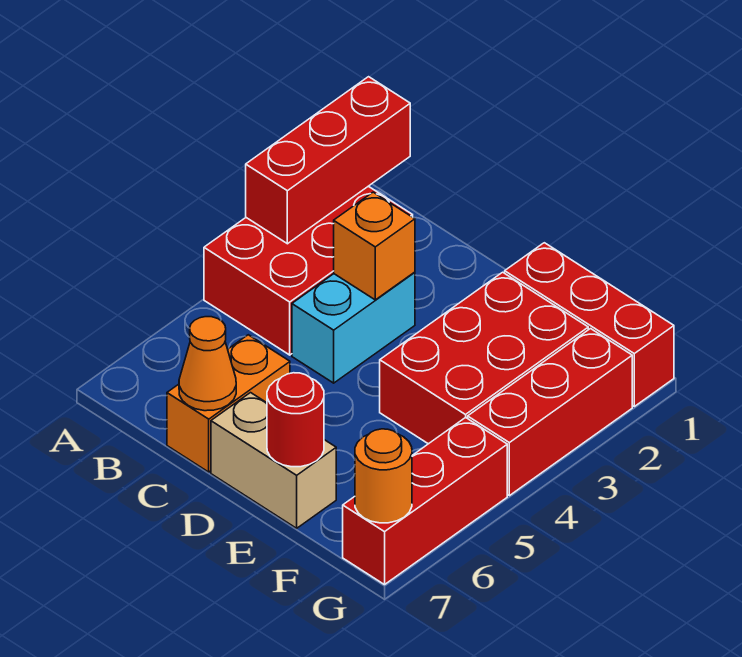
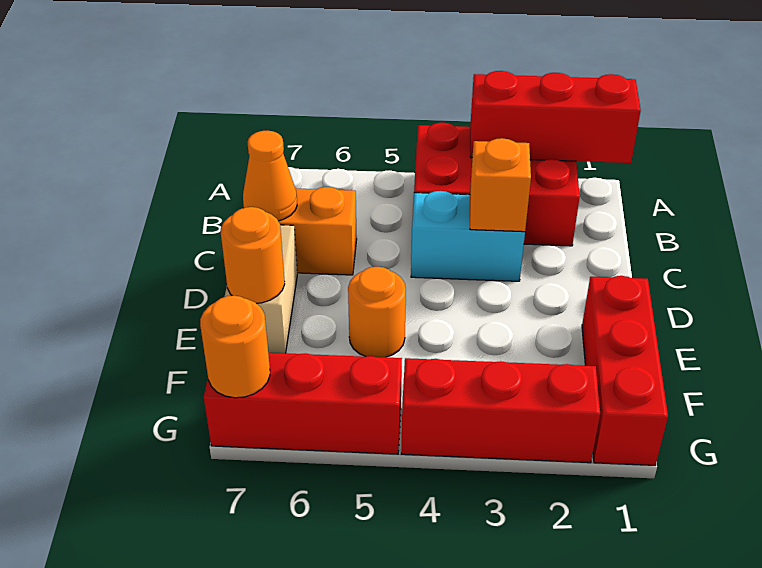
red 2x3 brick [380,272,588,444] -> none
none -> orange 1x1 round brick [348,267,406,357]
red 1x1 round brick [267,373,324,467] -> orange 1x1 round brick [221,207,285,303]

